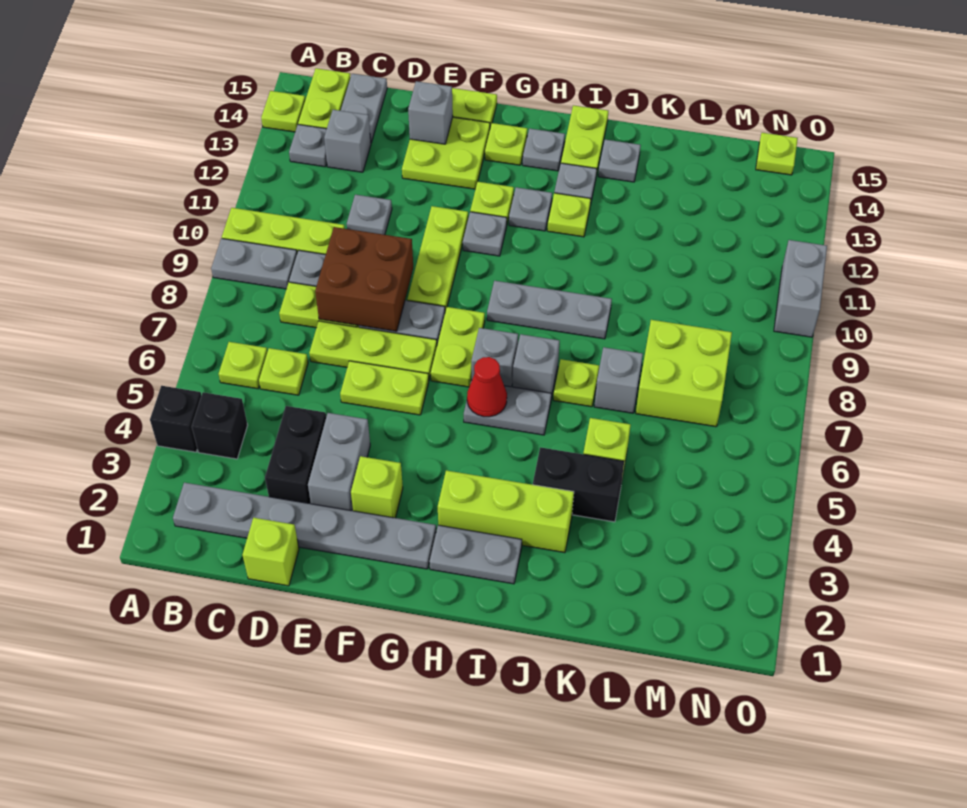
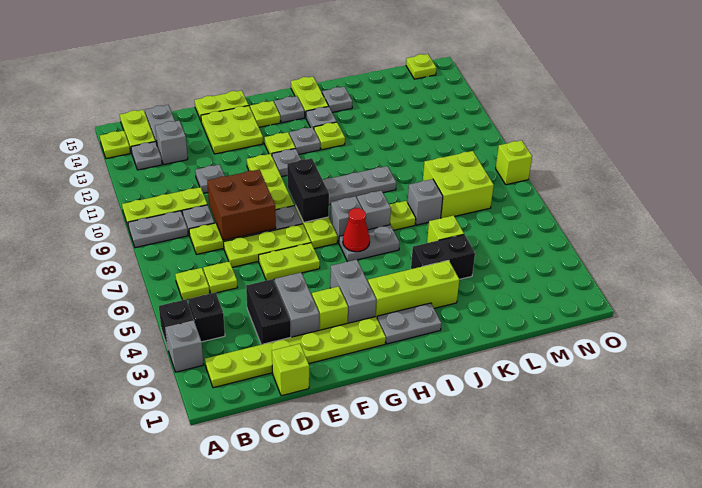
grey 1x6 plate [173,483,436,569] -> lime 1x6 plate [205,317,386,388]
grey 1x1 brick [408,81,453,144] -> grey 1x1 brick moved to [166,321,204,372]
none -> black 1x2 brick [287,158,329,222]
none -> lime 1x1 brick [496,140,532,185]
grey 1x2 brick [774,240,827,337] -> grey 1x2 brick moved to [330,260,376,323]

